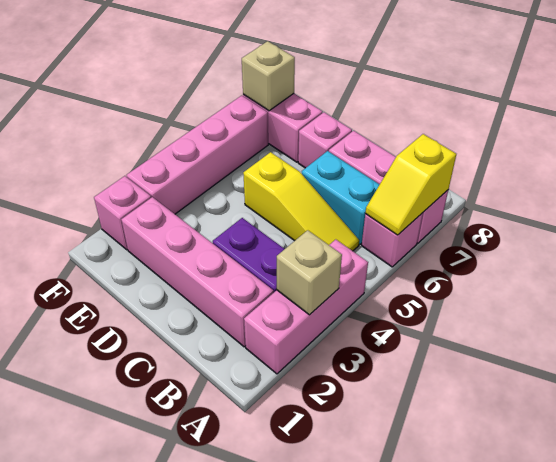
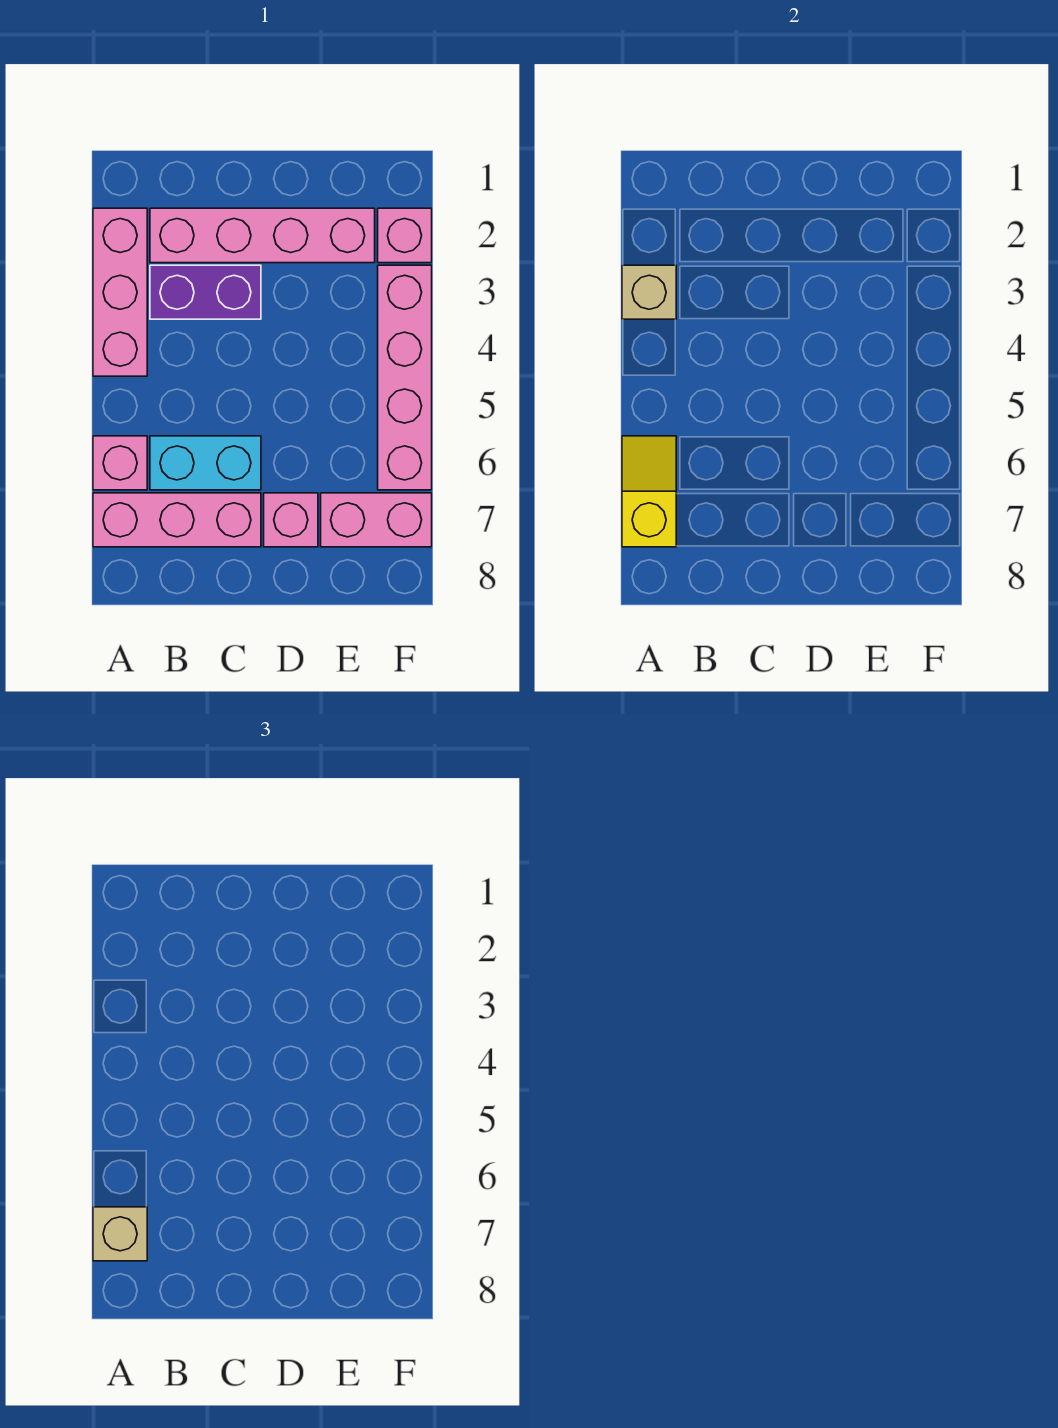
yellow 1x3 slope [243,152,359,251] -> none
tan 1x1 brick [242,41,295,111] -> tan 1x1 brick moved to [93,1207,147,1261]

